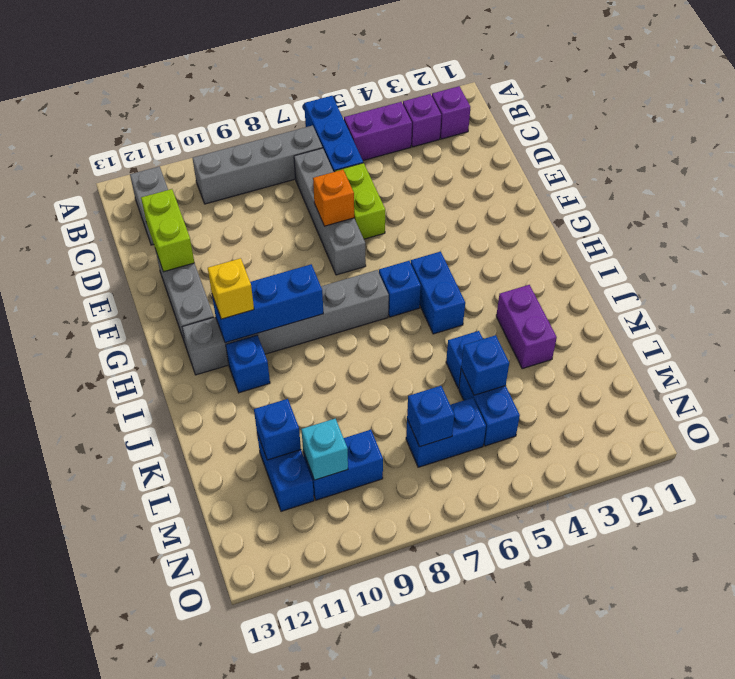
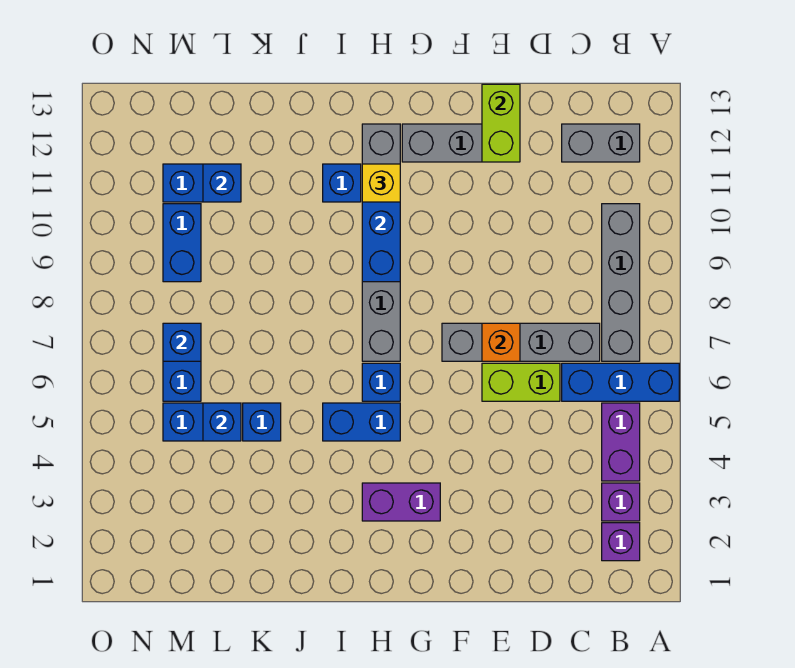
lime 1x2 brick [141,189,194,272] -> lime 1x2 brick turned to [482,84,520,162]
purple 1x2 brick [496,285,557,369] -> purple 1x2 brick moved to [362,483,440,521]
cyan 1x1 brick [301,419,348,480] -> none

